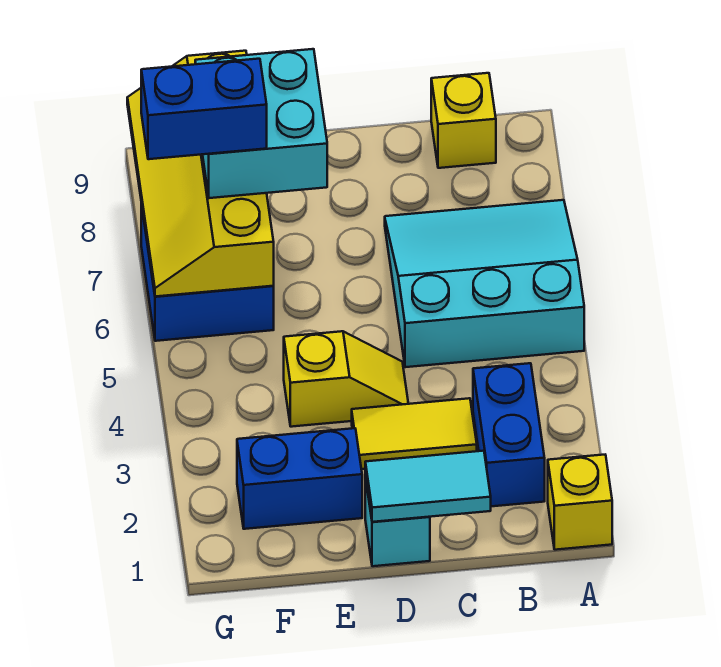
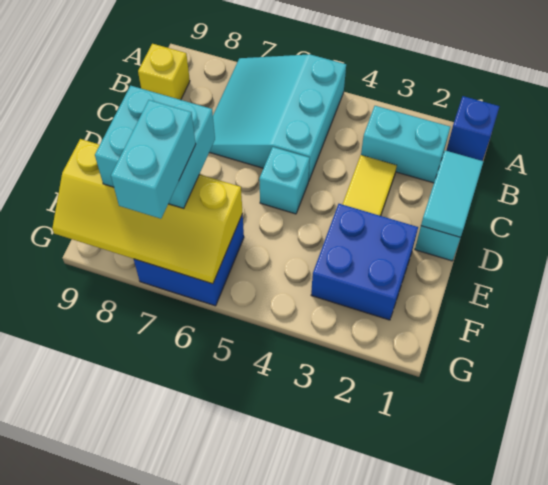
yellow 1x1 brick [548,455,612,550] -> blue 1x1 brick [446,96,500,161]
blue 1x2 brick [473,363,545,506] -> cyan 1x2 brick [361,106,450,183]
yellow 1x2 slope [284,331,408,427] -> none
none -> cyan 1x1 brick [259,147,310,214]
blue 1x2 brick [237,428,362,529] -> blue 2x2 brick [311,204,418,320]
blue 1x2 brick [141,59,267,159] -> cyan 1x2 brick [111,100,196,219]

